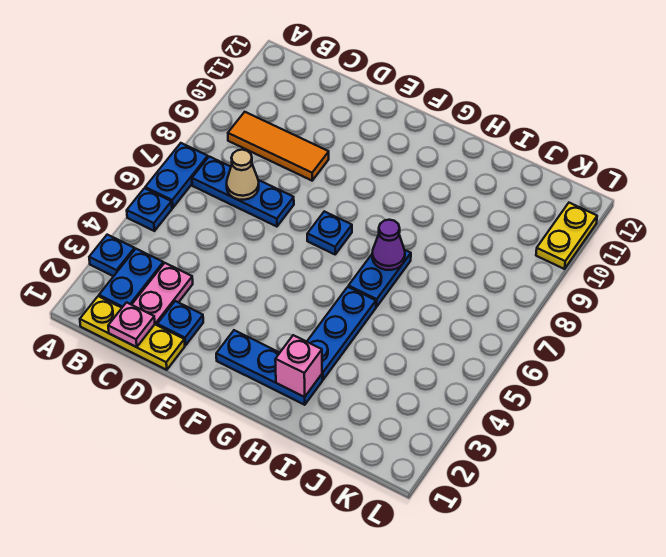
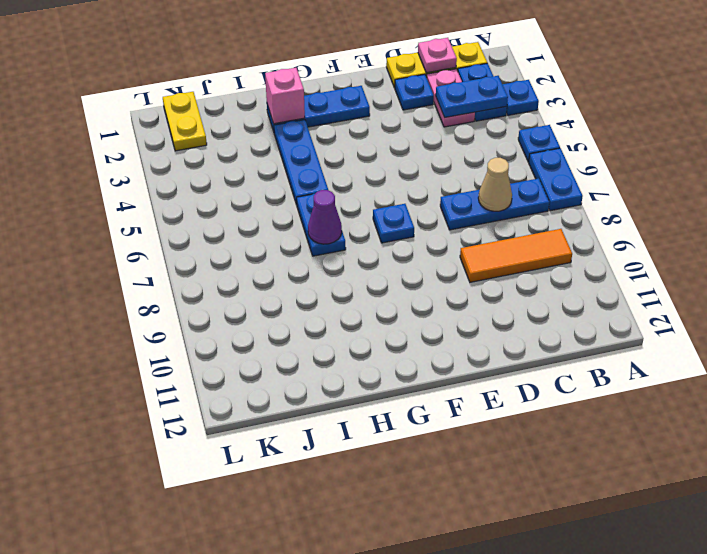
none -> blue 1x2 plate [436,76,508,117]
yellow 1x2 plate [536,203,597,269] -> yellow 1x2 plate moved to [163,92,207,151]

